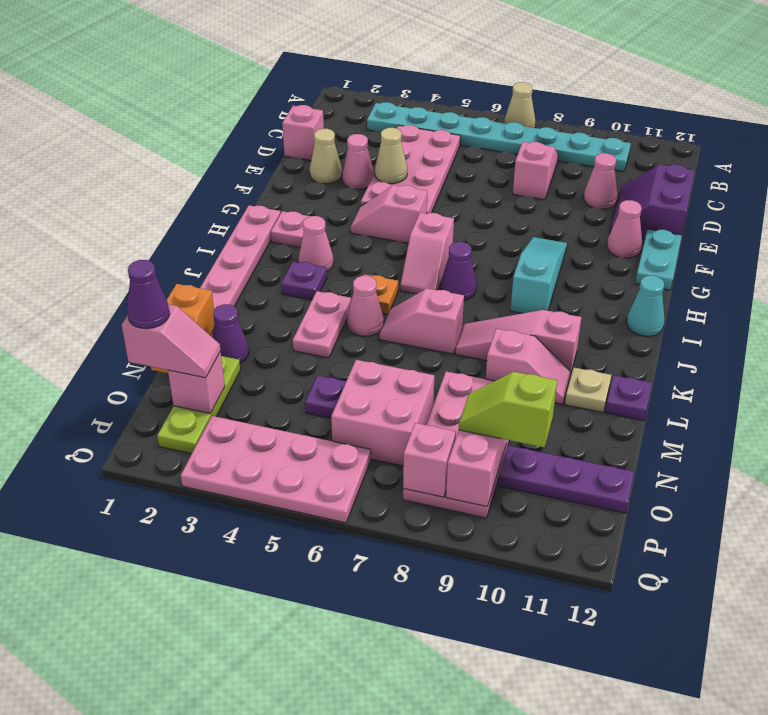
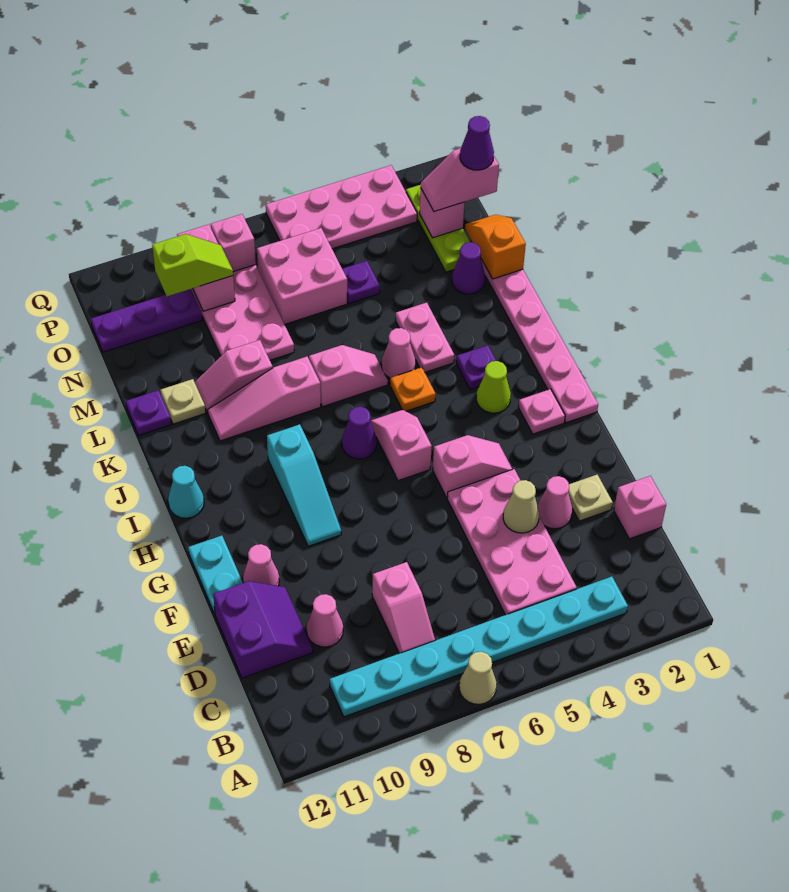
tan 1x1 cone [310,129,342,184] -> tan 1x1 plate [568,475,613,521]
pink 1x1 cone [298,216,334,271] -> lime 1x1 cone [476,361,511,413]
pink 1x3 slope [455,310,581,375] -> pink 1x3 slope turned to [208,357,321,441]

